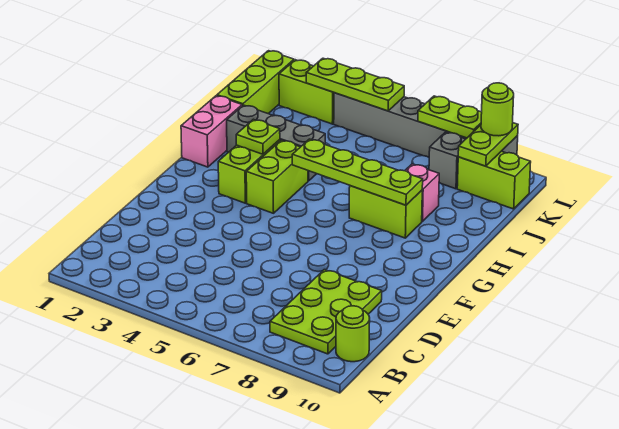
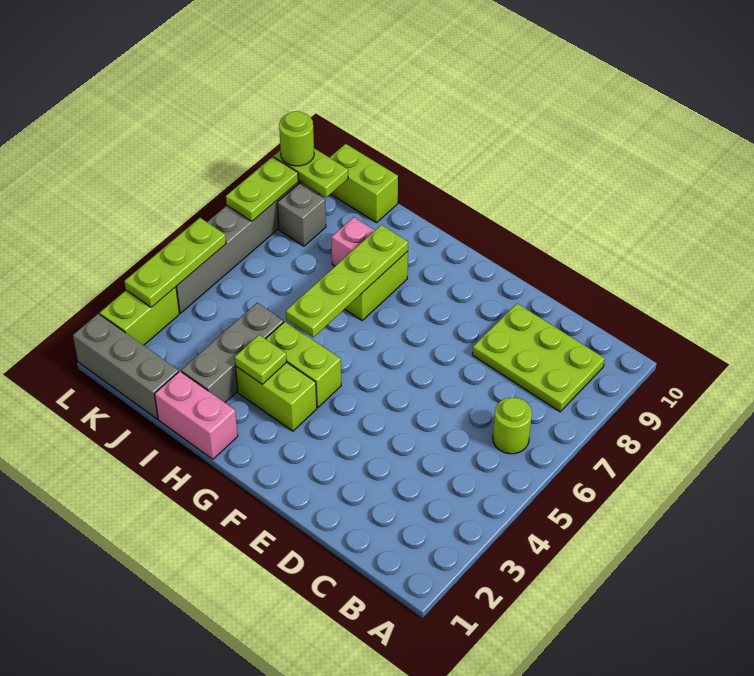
lime 1x1 round brick [336,306,370,362] -> lime 1x1 round brick moved to [493,397,532,454]
lime 1x3 brick [217,51,294,114] -> grey 1x3 brick [73,314,179,419]
lime 1x2 brick [457,151,531,209] -> lime 1x2 brick turned to [329,144,398,223]

